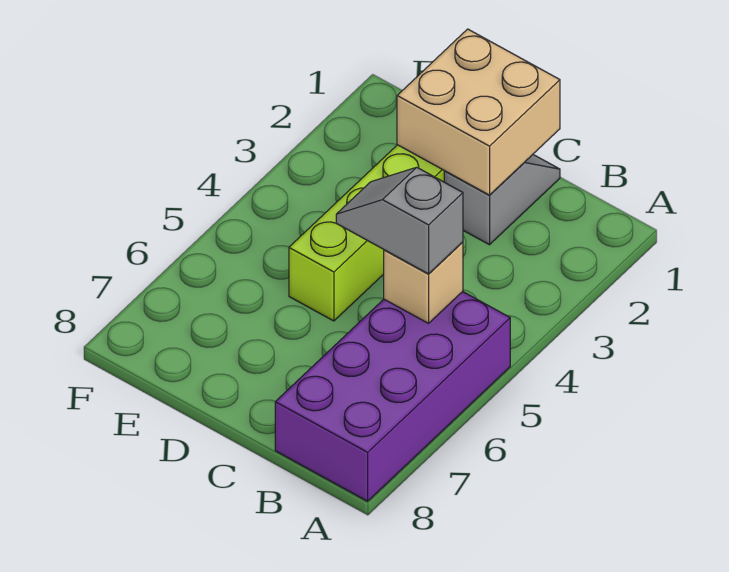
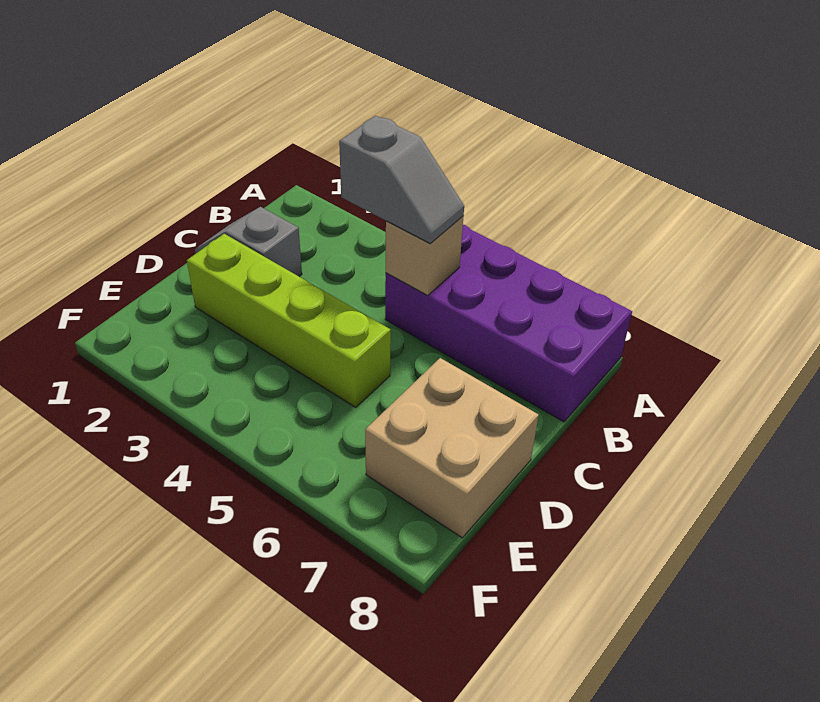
grey 1x2 slope [336,167,463,274] -> grey 1x2 slope turned to [339,116,464,243]
tan 2x2 brick [397,29,560,195] -> tan 2x2 brick moved to [365,358,539,538]

